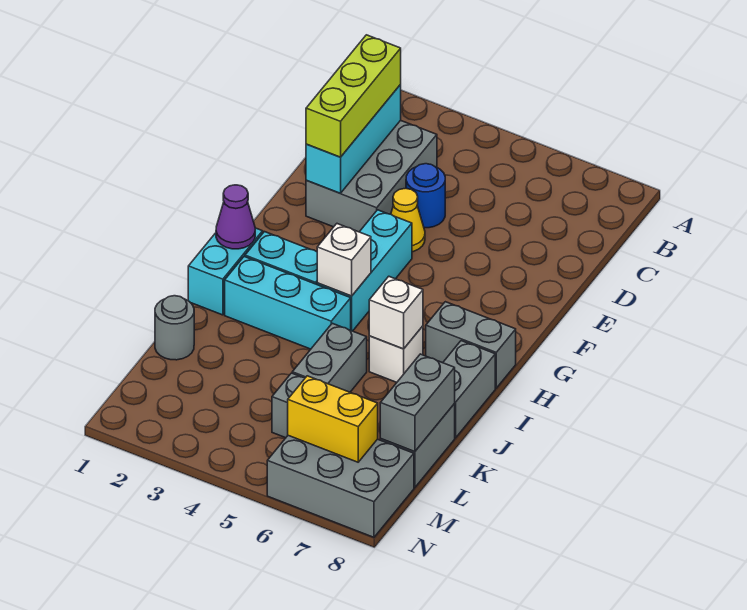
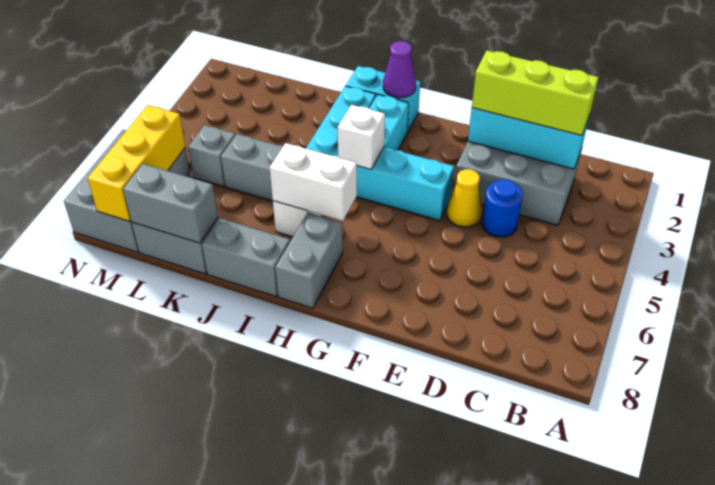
white 1x1 brick [369,276,423,349] -> white 1x2 brick [270,143,357,221]
grey 1x1 round brick [155,296,194,360] -> none
yellow 1x2 brick [288,376,378,462] -> yellow 1x3 brick [88,105,185,221]

